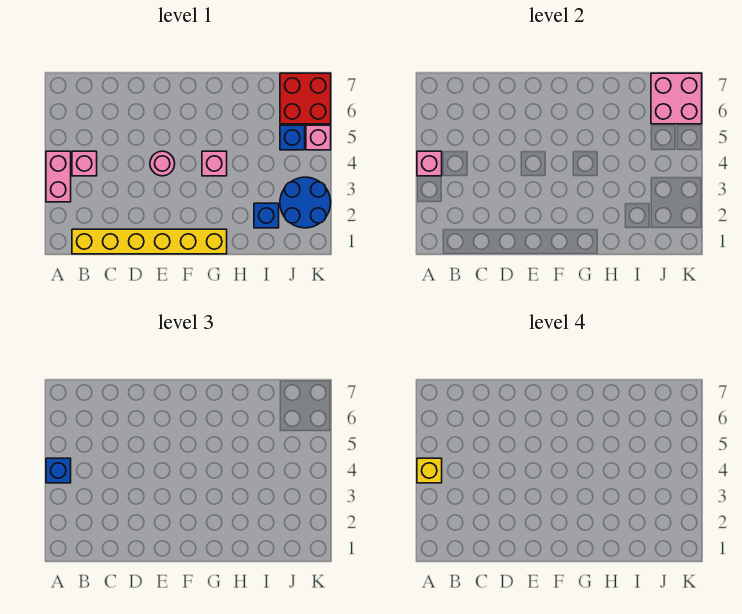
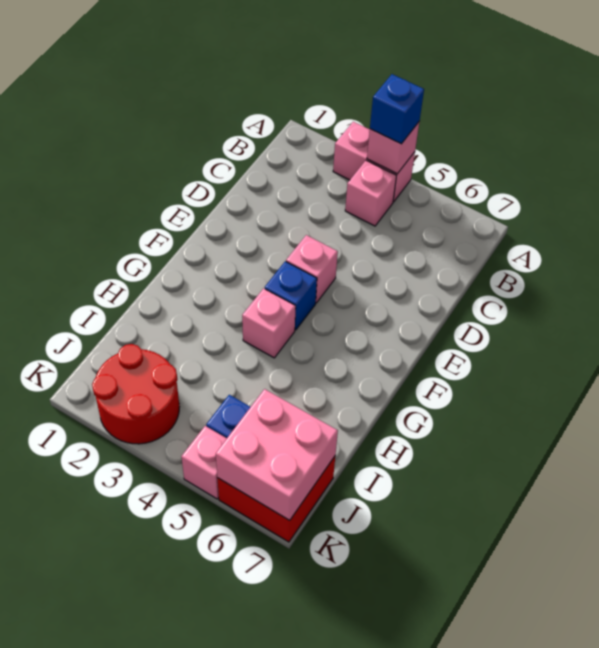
yellow 1x1 brick [417,458,442,483] -> none
yellow 1x6 brick [72,229,227,254] -> none
pink 1x1 round brick [150,151,175,176] -> pink 1x1 brick [286,235,338,303]
blue 1x1 brick [254,203,279,228] -> blue 1x1 brick moved to [265,261,317,330]
blue 2x2 round brick [280,177,331,228] -> red 2x2 round brick [92,344,179,444]

